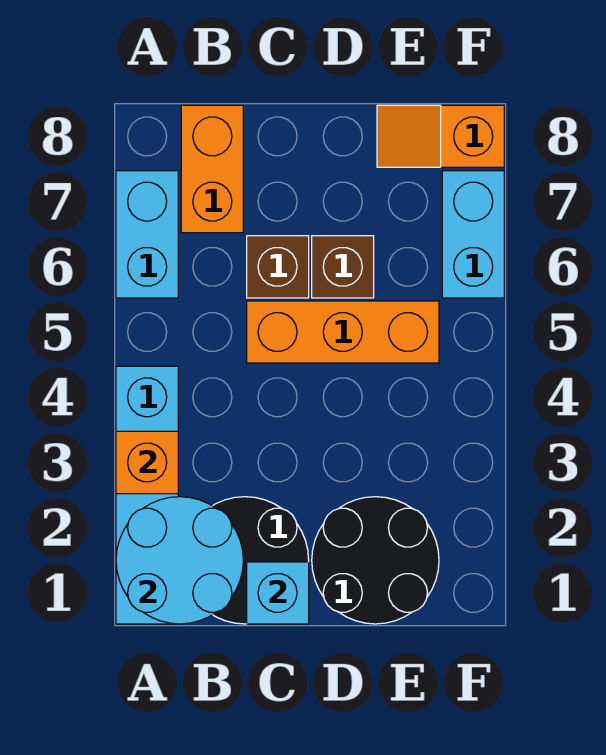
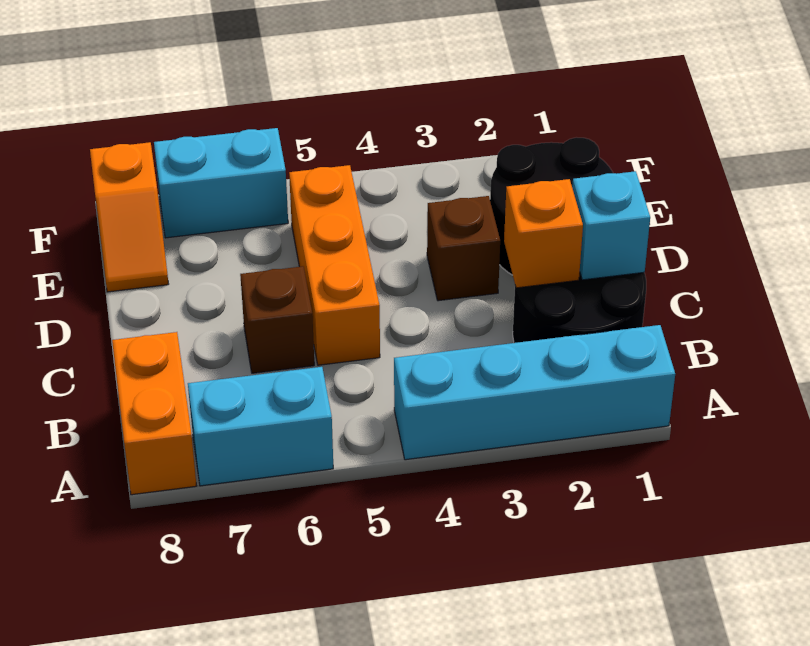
cyan 2x2 round brick [116,497,243,624] -> none
orange 1x1 brick [116,431,178,494] -> orange 1x1 brick moved to [504,179,583,288]
orange 1x2 brick [181,105,243,233] -> orange 1x2 brick turned to [112,332,196,495]
brown 1x1 brick [312,236,374,298] -> brown 1x1 brick moved to [427,196,500,301]

